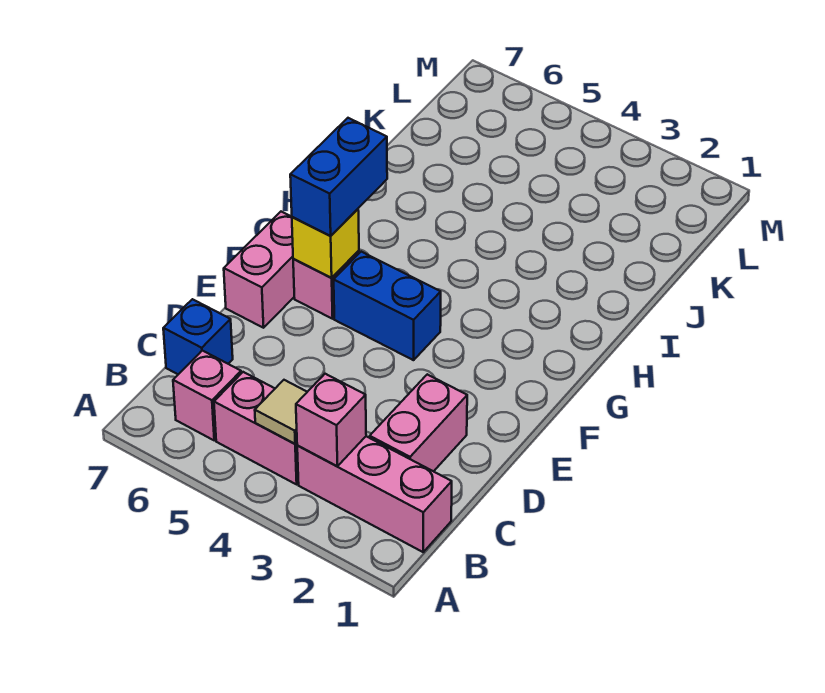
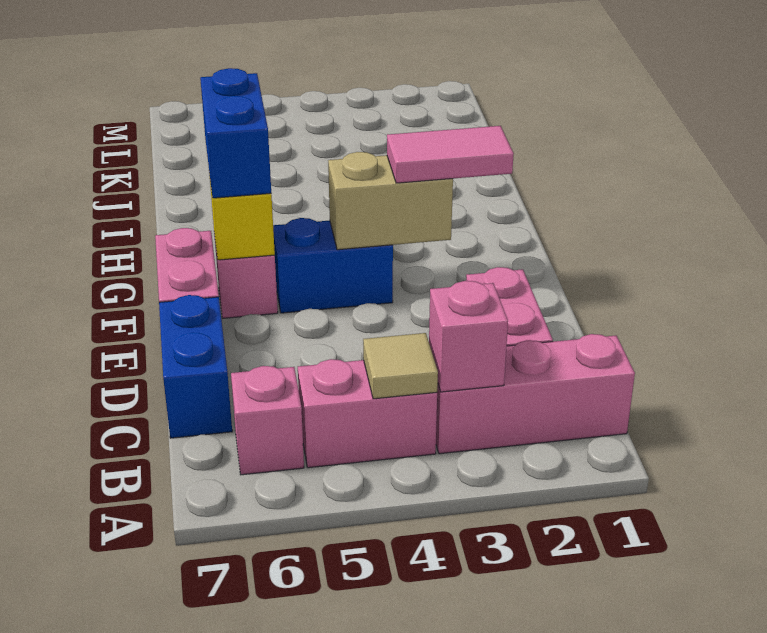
blue 1x1 brick [163,299,233,374] -> blue 1x2 brick [159,295,232,438]
none -> pink 1x2 tile [387,126,514,183]
none -> tan 1x2 brick [328,152,453,250]

